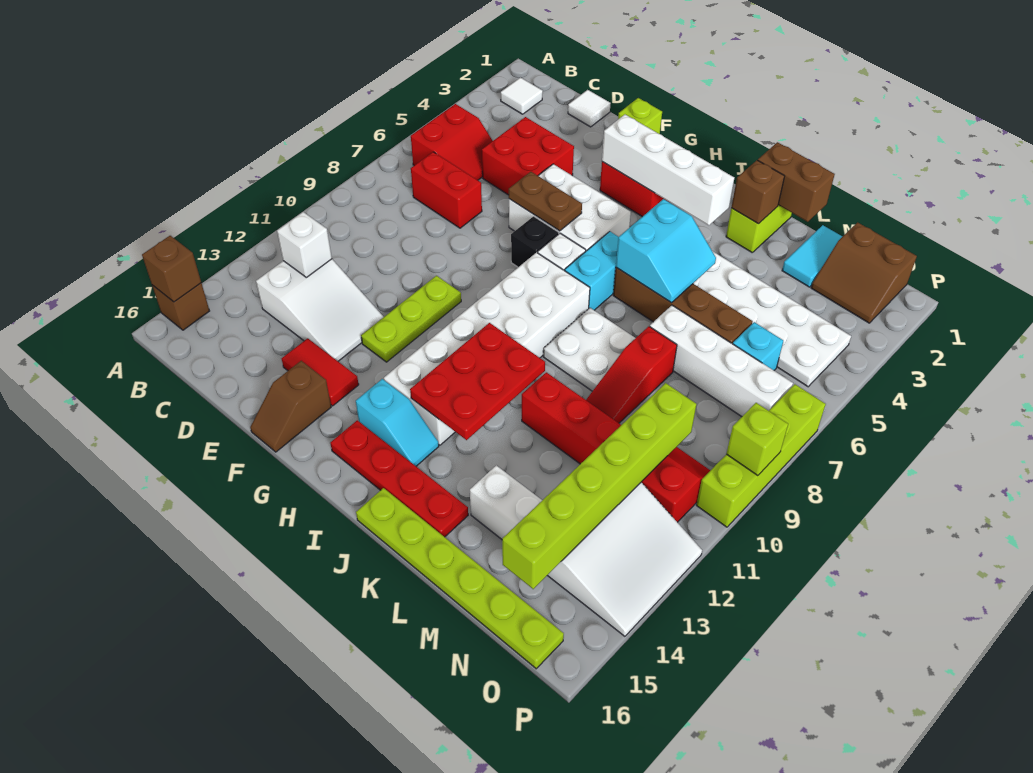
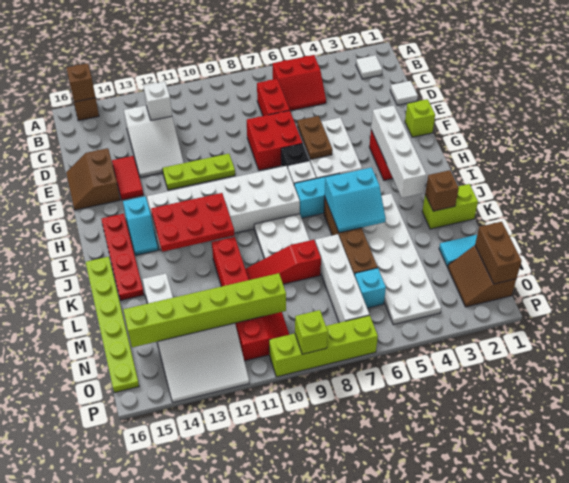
red 2x2 brick [482,117,574,195] -> red 2x2 brick moved to [247,111,303,170]
brown 1x2 slope [250,361,331,452] -> brown 2x2 slope [66,148,120,210]
brown 1x2 brick [758,142,835,222] -> brown 1x2 brick moved to [475,222,522,284]

